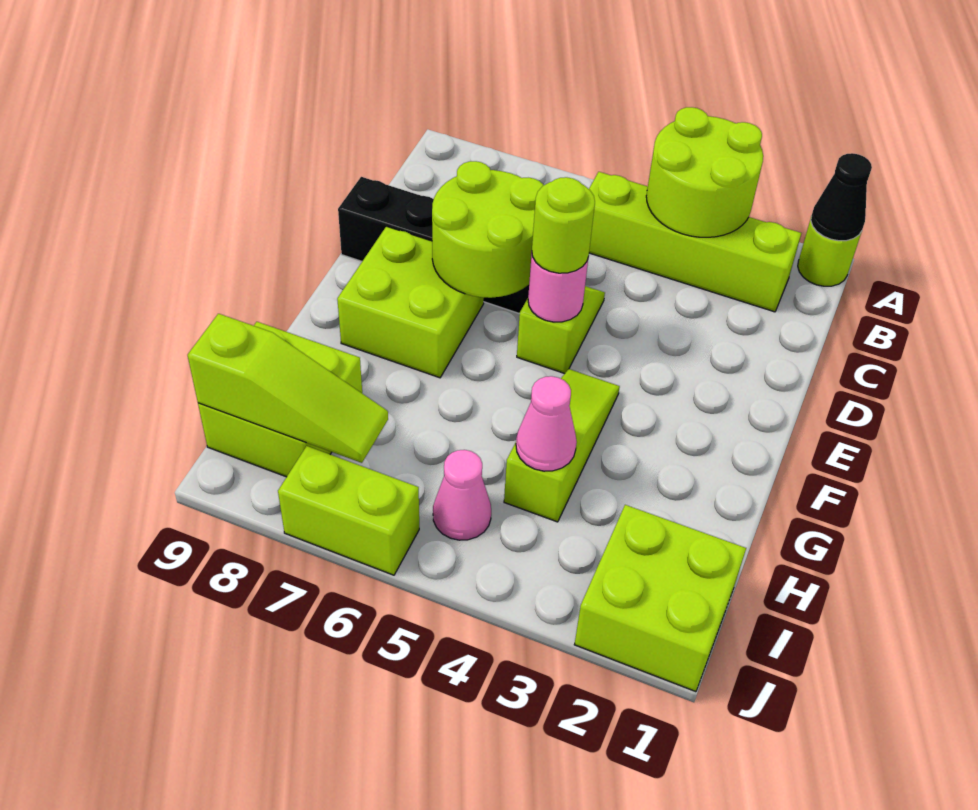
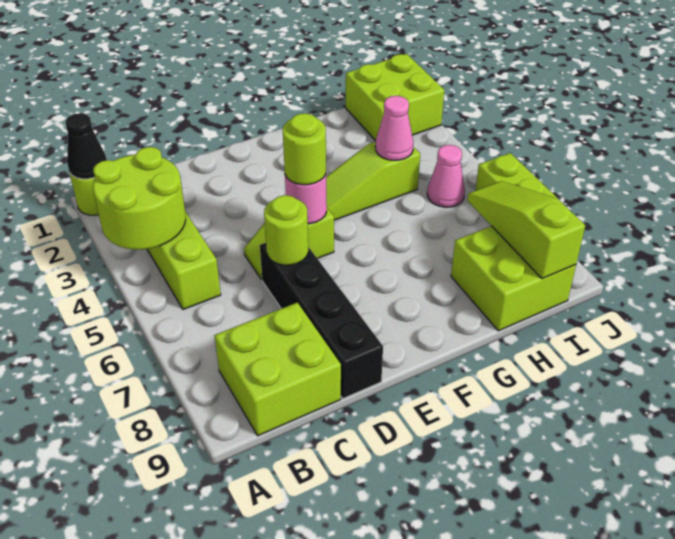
lime 2x2 round brick [432,161,544,298] -> lime 1x1 round brick [264,195,308,265]
lime 2x2 brick [337,226,484,378] -> lime 2x2 brick moved to [215,303,341,436]

